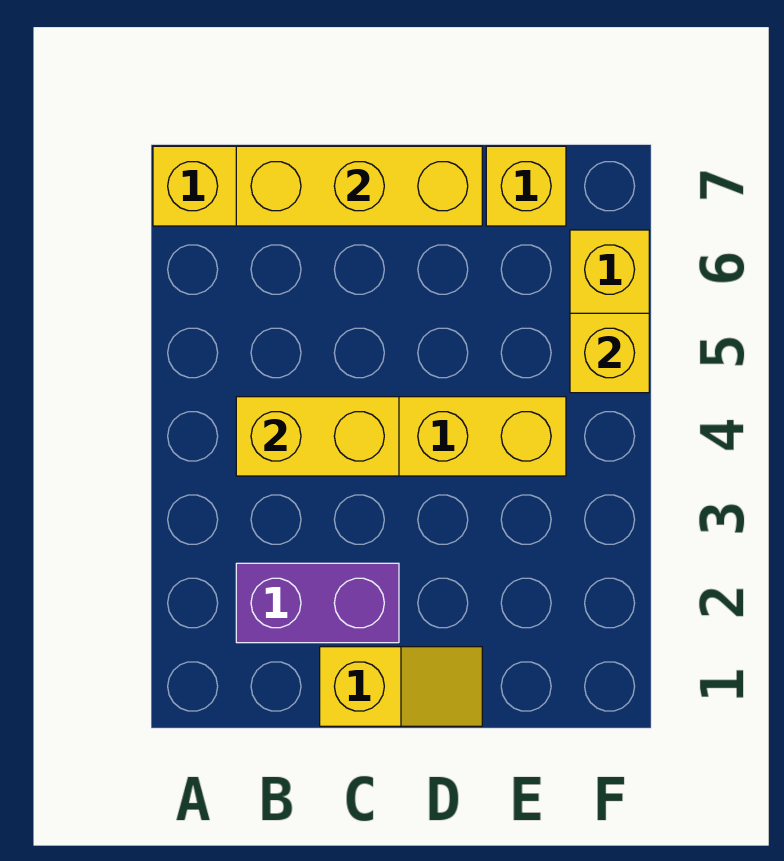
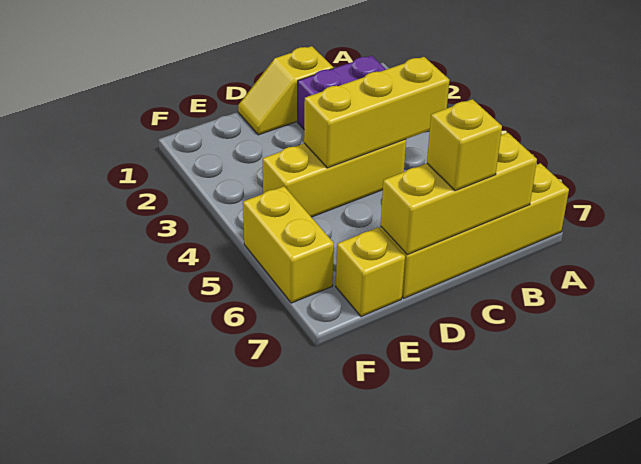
yellow 1x2 brick [236,397,399,476] -> yellow 1x3 brick [304,57,449,168]
yellow 1x1 brick [570,313,649,393] -> yellow 1x1 brick moved to [427,99,502,191]

